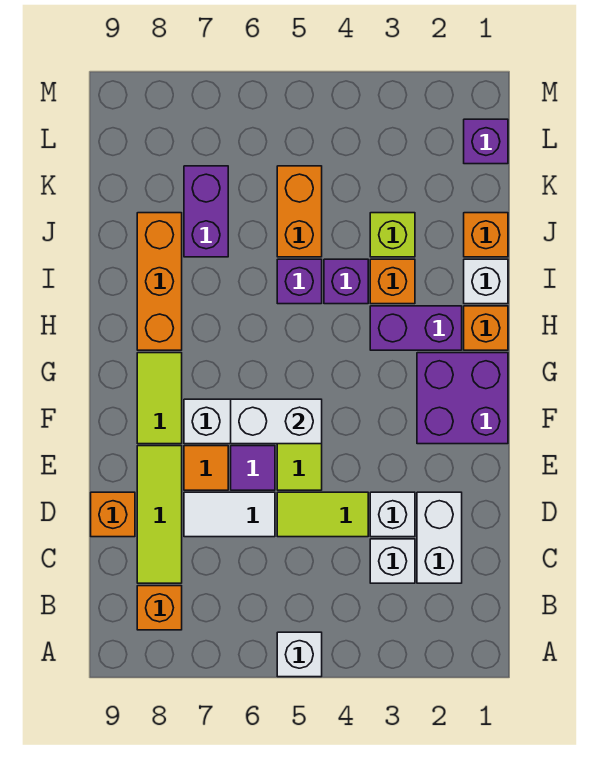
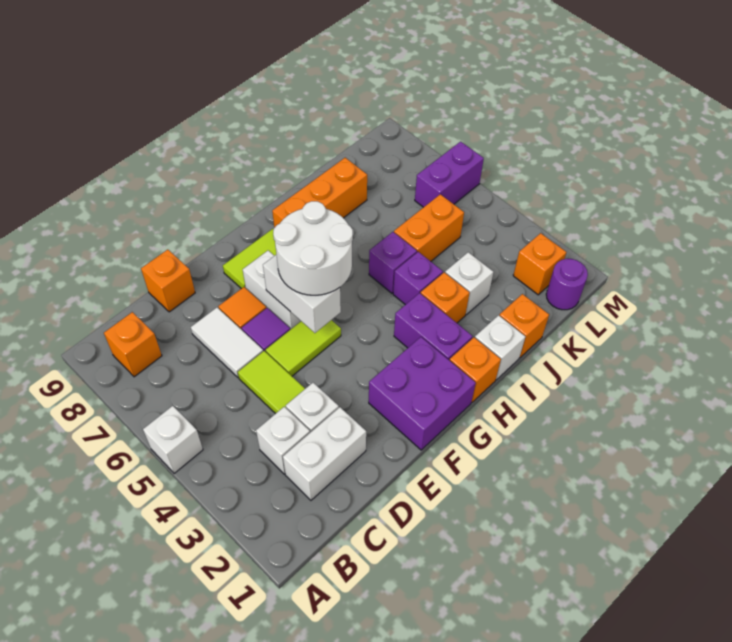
lime 1x3 tile [137,446,182,583] -> none
none -> white 2x2 round brick [273,201,353,295]
lime 1x1 brick [370,213,415,257] -> white 1x1 brick [445,252,493,315]
purple 1x2 brick [184,166,228,257] -> purple 1x2 brick moved to [415,142,484,207]
purple 1x1 brick [464,119,508,164] -> purple 1x1 round brick [546,259,588,310]
none -> orange 1x1 brick [513,233,566,295]

